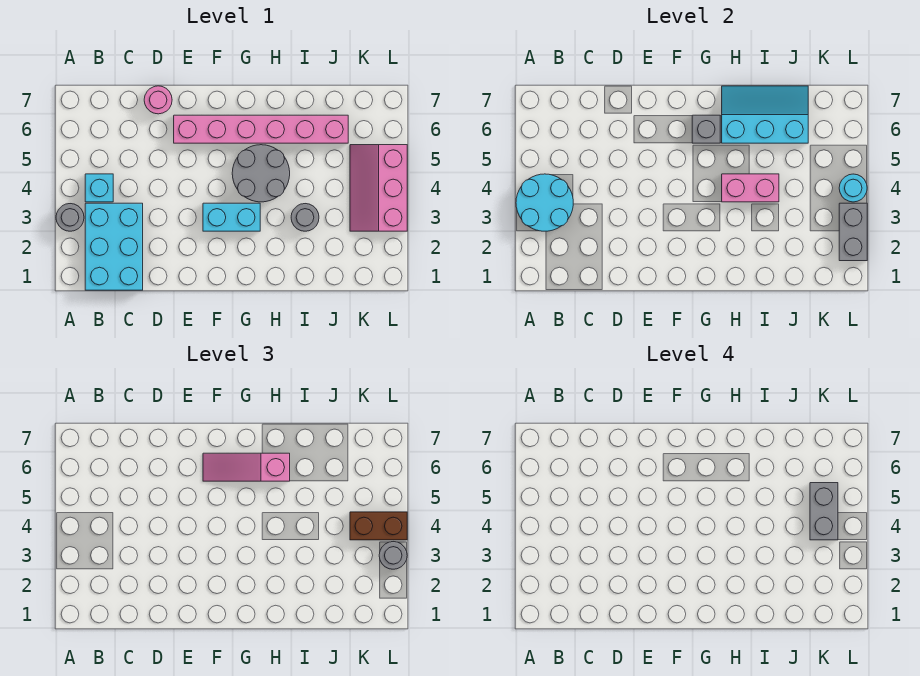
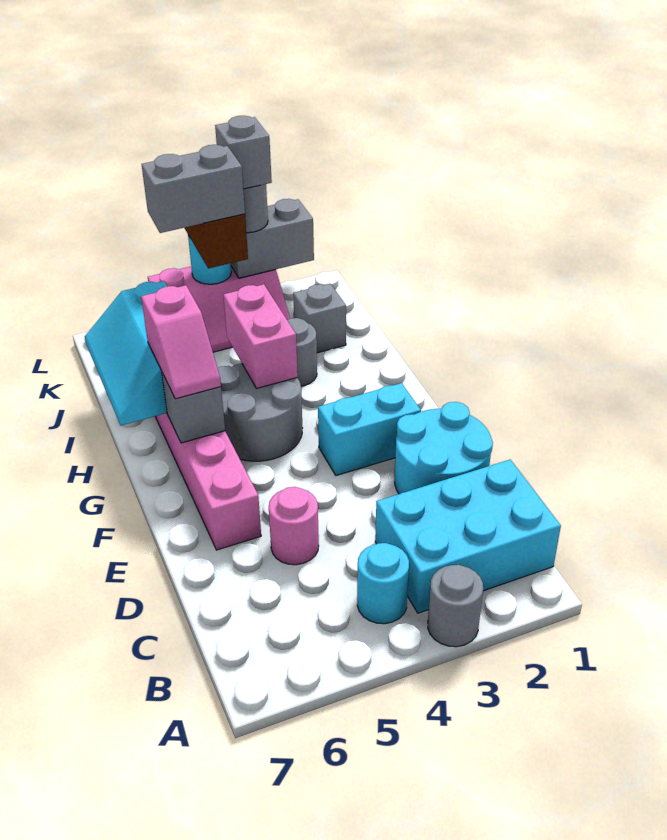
cyan 2x2 round brick [516,174,573,231] -> cyan 2x2 round brick moved to [395,402,493,494]
cyan 1x1 brick [85,174,113,202] -> cyan 1x1 round brick [357,543,409,624]
pink 1x1 round brick [144,86,172,114] -> pink 1x1 round brick moved to [269,487,319,565]
cyan 1x2 brick [203,203,260,231] -> cyan 1x2 brick turned to [318,383,421,476]
pink 1x3 slope [203,453,290,481] -> pink 1x2 slope [141,285,221,399]
none -> grey 1x1 brick [293,284,346,353]
none -> grey 1x1 brick [215,116,272,189]

